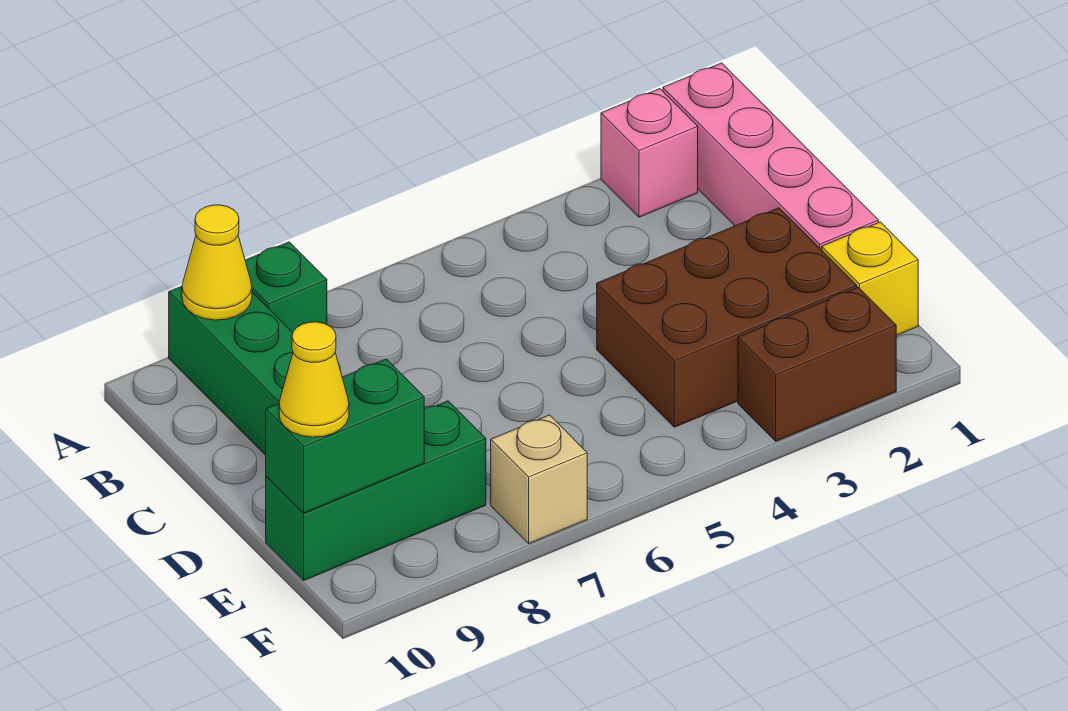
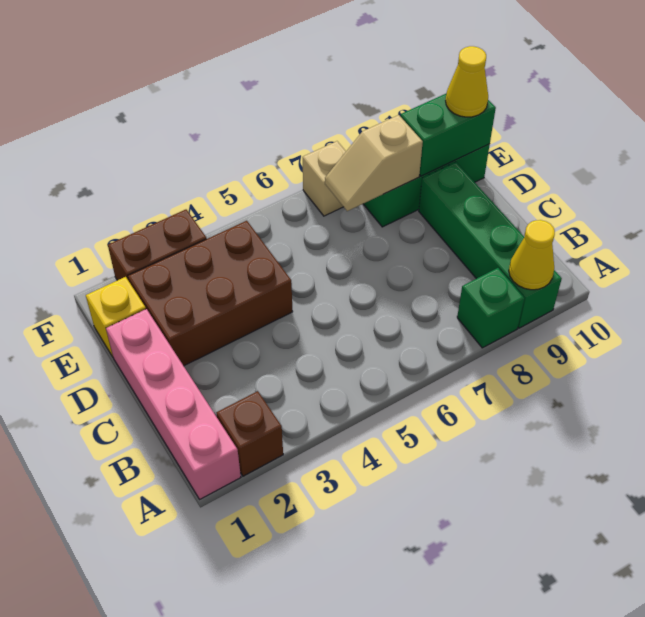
pink 1x1 brick [601,89,698,217] -> brown 1x1 brick [216,391,283,476]
none -> tan 1x2 slope [325,115,423,211]

